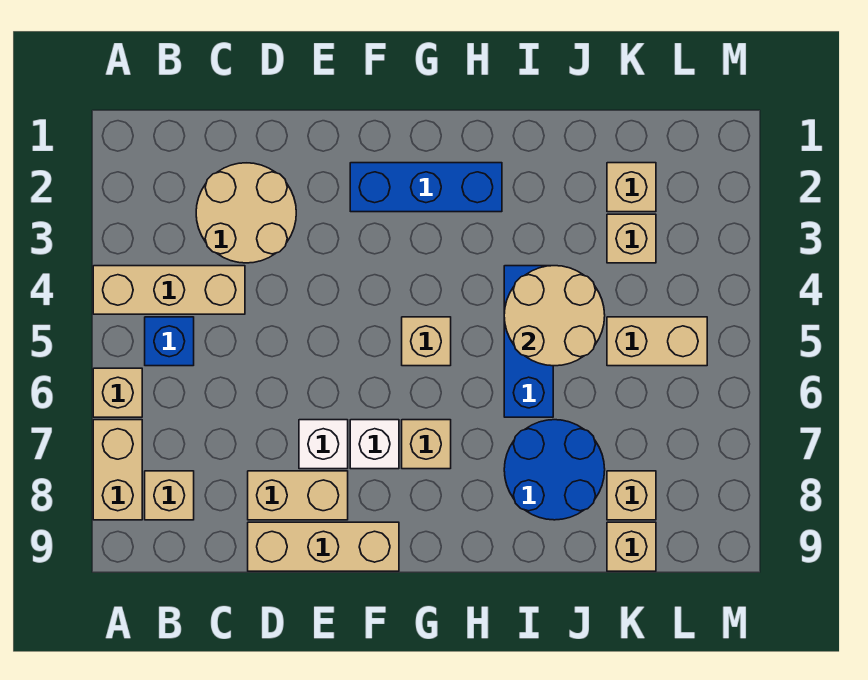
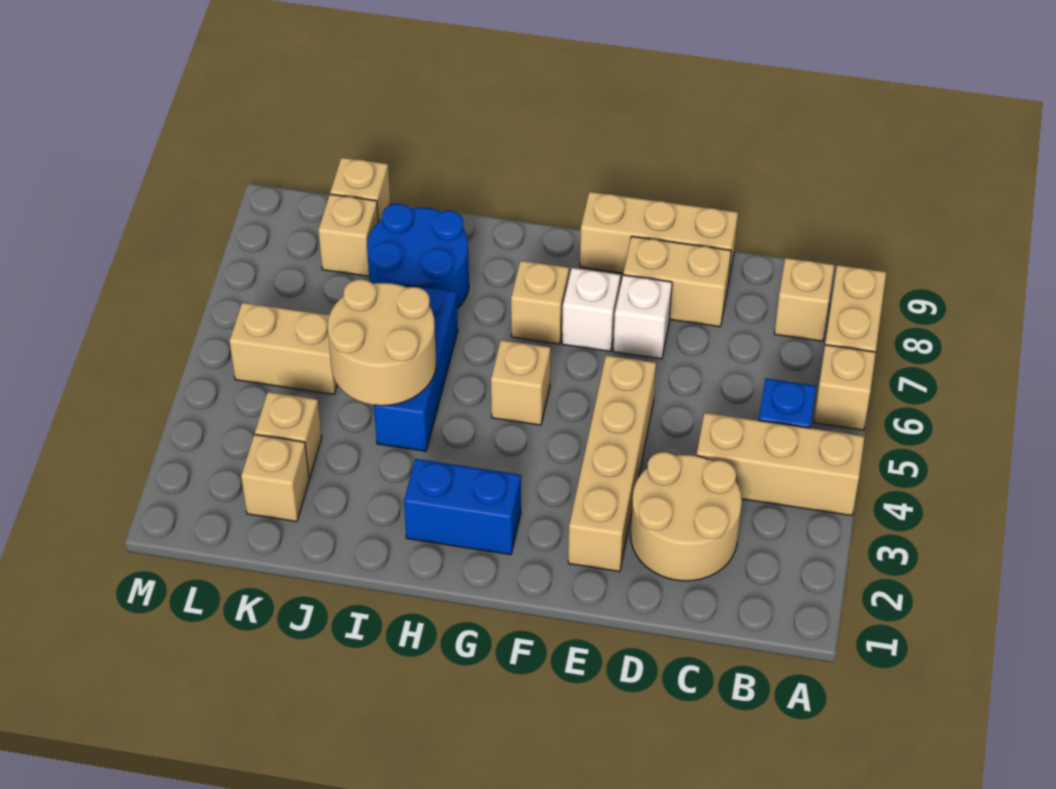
none -> tan 1x4 brick [568,355,656,572]
blue 1x3 brick [350,163,502,212] -> blue 1x2 brick [404,459,521,555]

